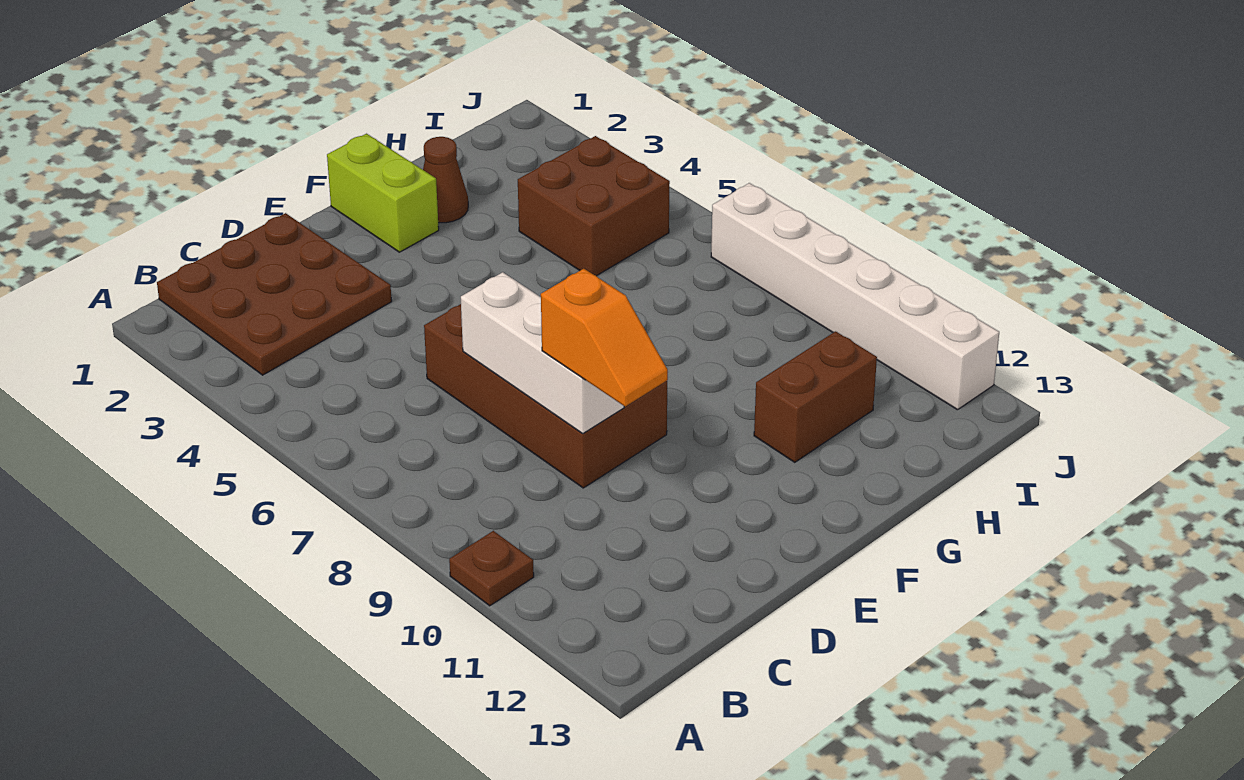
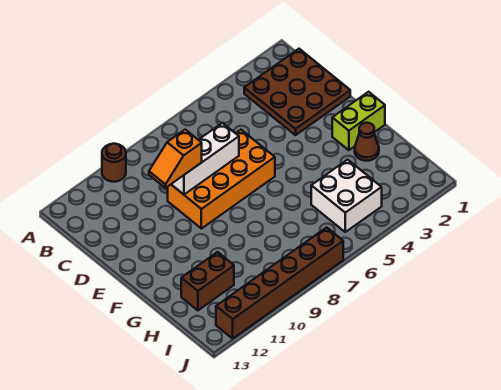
brown 1x1 plate [449,531,534,606] -> brown 1x1 round brick [102,144,126,182]
brown 2x4 brick [424,304,667,488] -> orange 2x4 brick [168,130,275,229]
brown 1x2 brick [754,331,877,462] -> brown 1x2 brick turned to [181,252,234,310]
brown 2x2 brick [518,136,670,276] -> white 2x2 brick [311,160,382,232]
white 1x6 brick [711,183,999,410] -> brown 1x6 brick [216,227,343,339]

